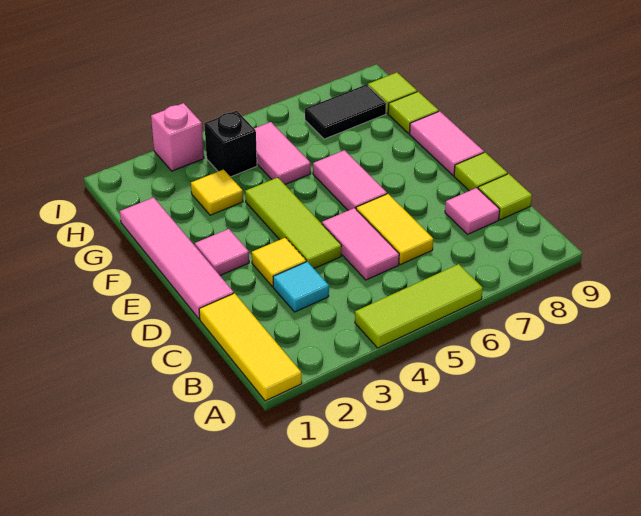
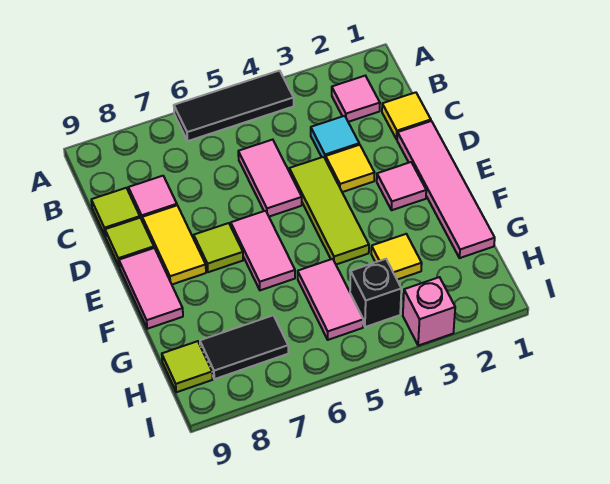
yellow 1x3 tile [199,293,302,401] -> yellow 1x1 tile [382,92,431,139]
lime 1x3 tile [355,264,483,348] -> black 1x3 tile [174,71,294,141]
none -> pink 1x1 tile [332,76,380,122]
yellow 1x2 tile [356,194,433,265] -> yellow 1x2 tile moved to [142,205,206,284]
lime 1x1 tile [388,92,439,133] -> lime 1x1 tile moved to [194,223,243,272]

